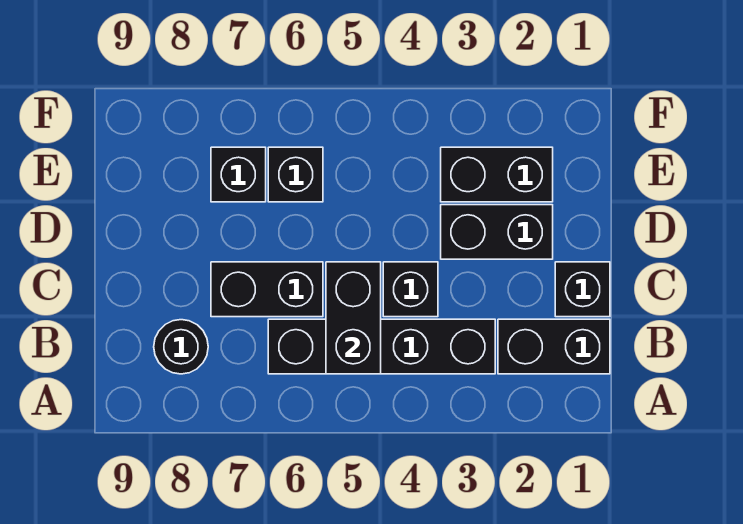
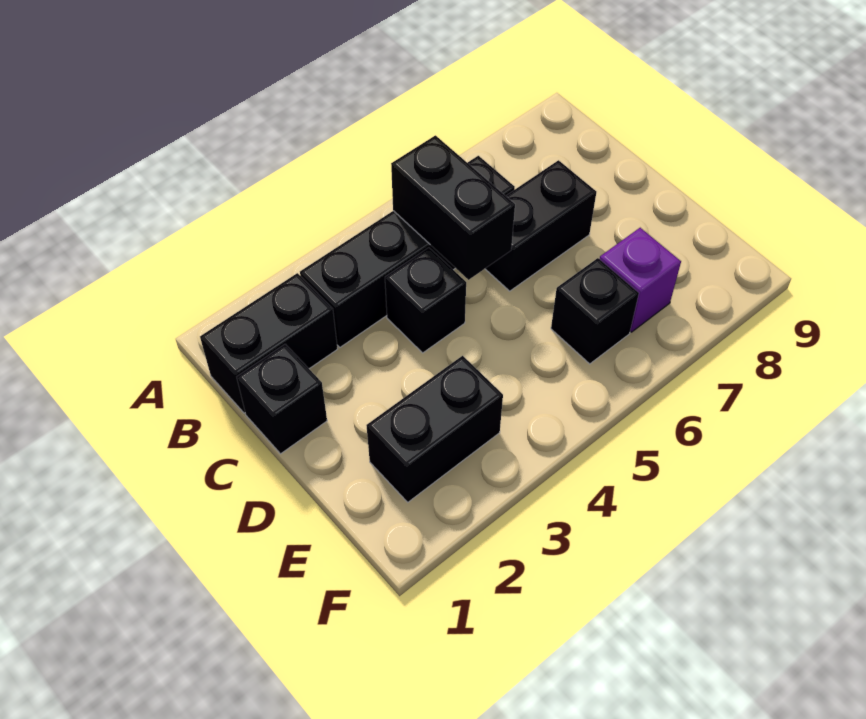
black 1x1 round brick [154,320,208,374] -> none
black 1x2 brick [441,205,553,259] -> none
black 1x1 brick [211,147,266,202] -> purple 1x1 brick [600,228,681,332]

